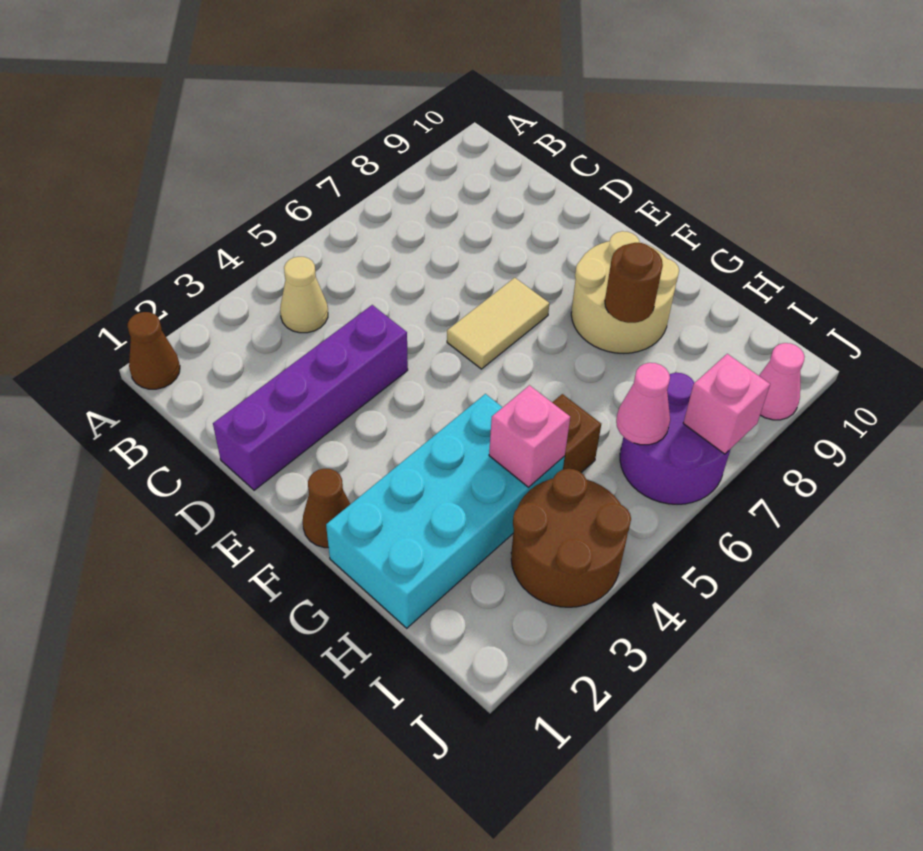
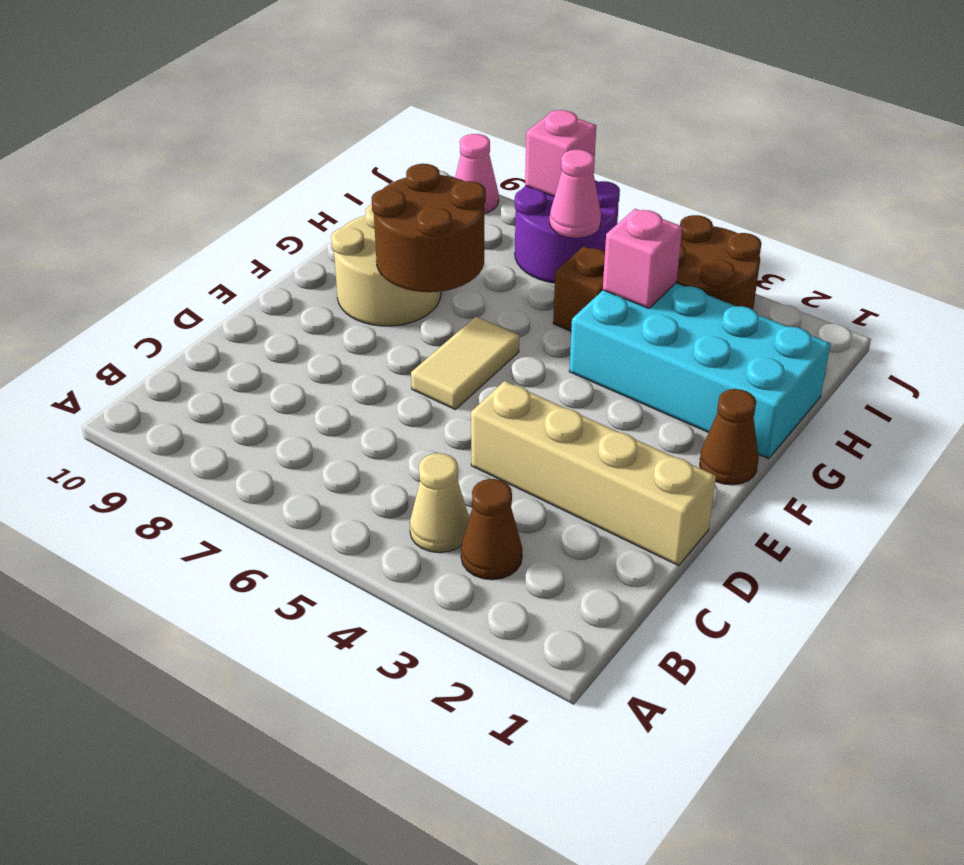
brown 1x1 cone [128,312,180,389] -> brown 1x1 cone moved to [461,479,522,580]
purple 1x4 brick [213,305,408,490] -> tan 1x4 brick [471,381,716,566]
tan 1x2 tile [447,278,549,369] -> tan 1x2 tile turned to [411,317,519,410]
brown 1x1 round brick [605,243,663,323] -> brown 2x2 round brick [371,164,486,292]

